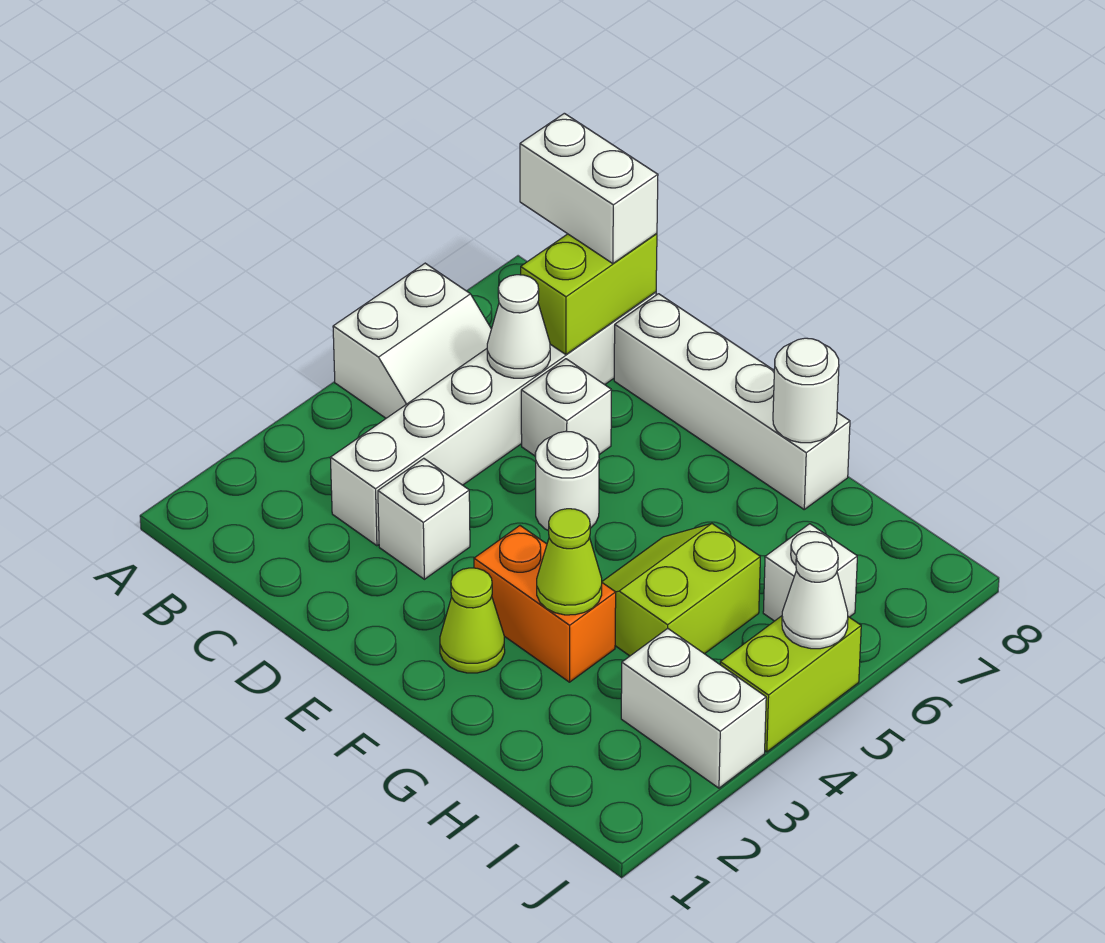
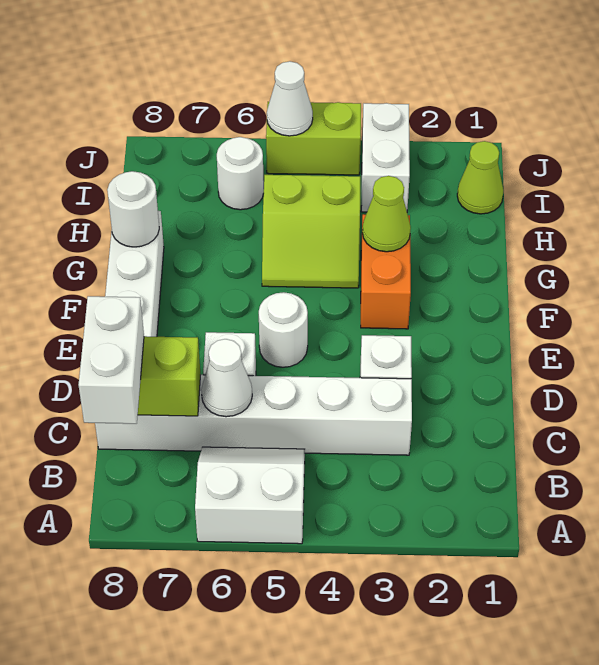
lime 1x1 cone [440,568,505,673] -> lime 1x1 cone moved to [457,141,504,214]
white 1x1 brick [763,524,857,621] -> white 1x1 round brick [217,137,264,210]

